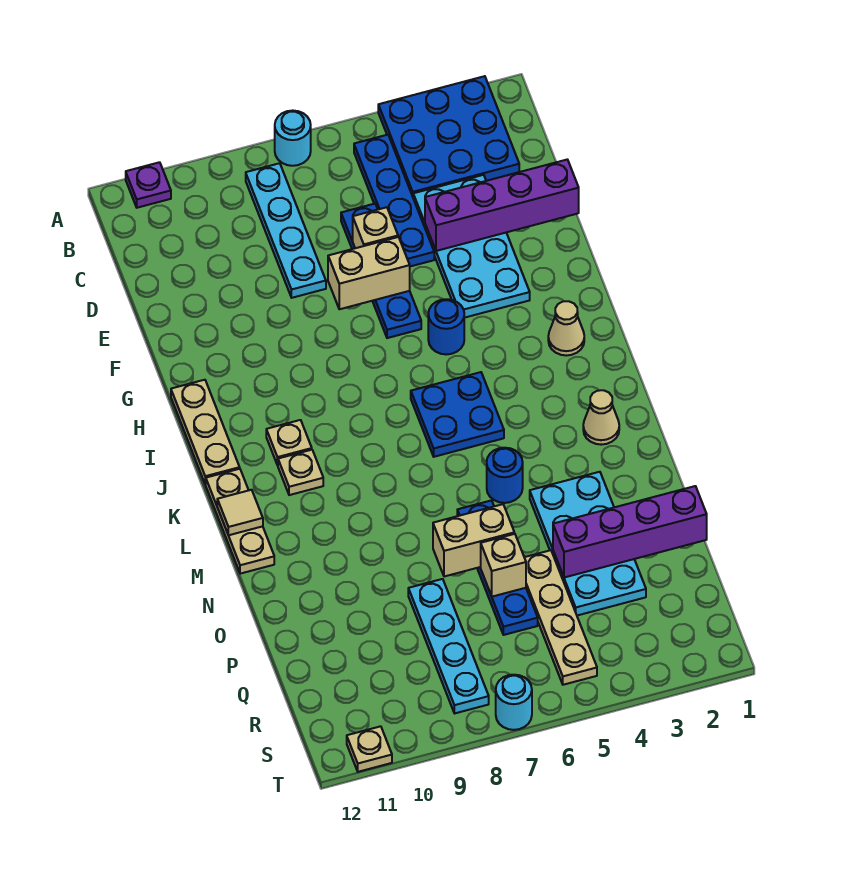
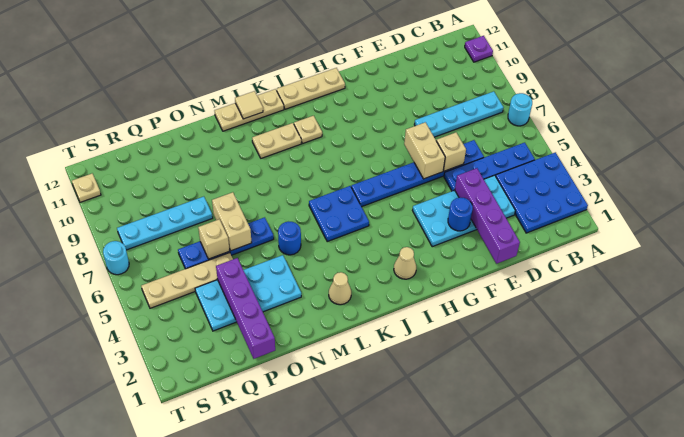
blue 1x4 plate [341,204,421,338] -> blue 1x6 plate [351,140,484,207]
blue 1x1 round brick [428,299,464,355] -> blue 1x1 round brick moved to [448,198,473,231]
tan 1x1 plate [278,450,323,495] -> tan 1x2 plate [252,123,301,158]

